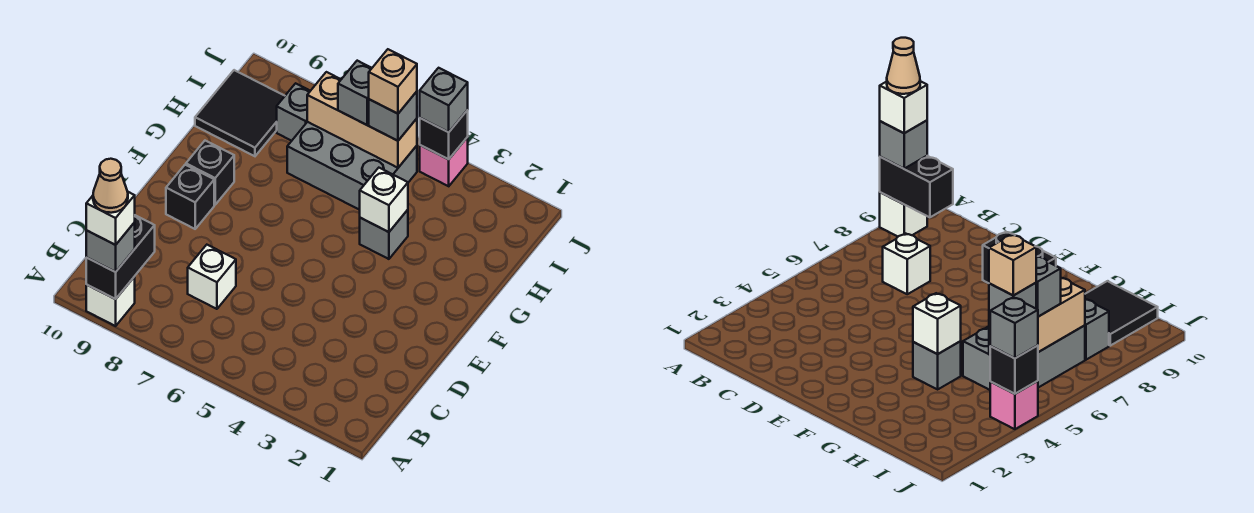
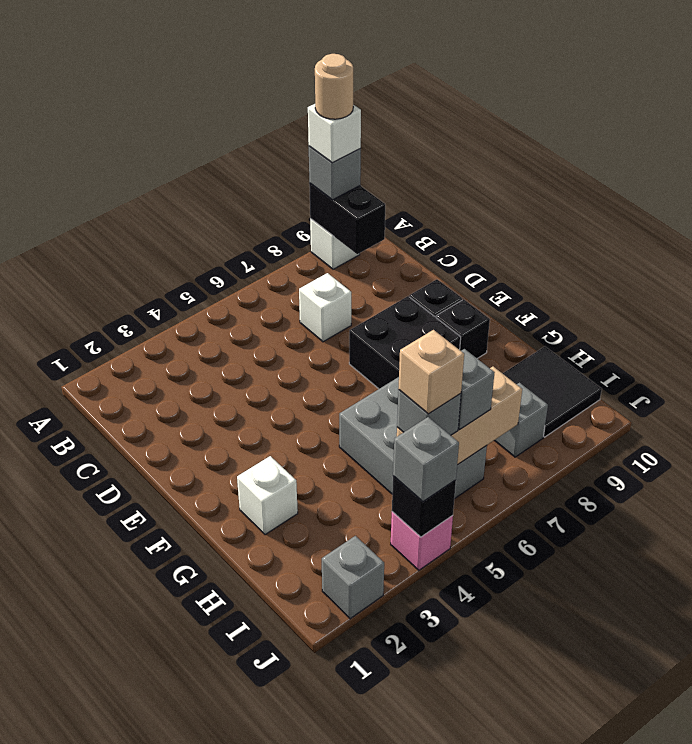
tan 1x1 cone [93,159,128,213] -> tan 1x1 round brick [315,54,353,119]
none -> black 2x2 brick [349,296,461,389]
grey 1x1 brick [360,210,408,259] -> grey 1x1 brick moved to [322,536,384,619]
white 1x1 brick [360,168,408,232] -> white 1x1 brick moved to [237,456,298,535]
grey 2x3 brick [287,122,417,210] -> grey 2x3 brick turned to [339,377,487,499]

